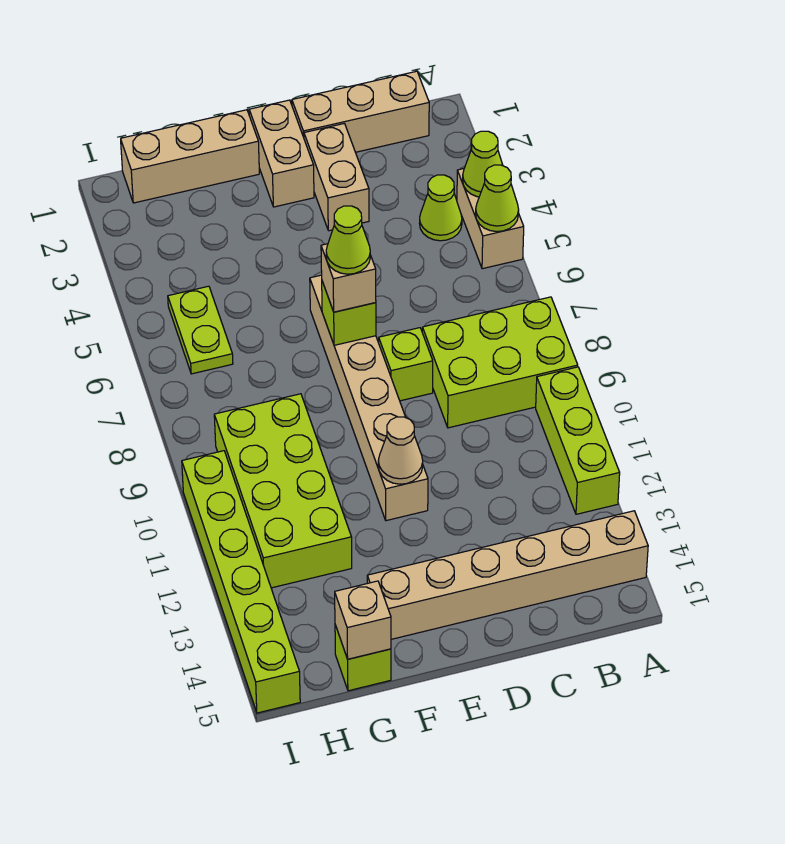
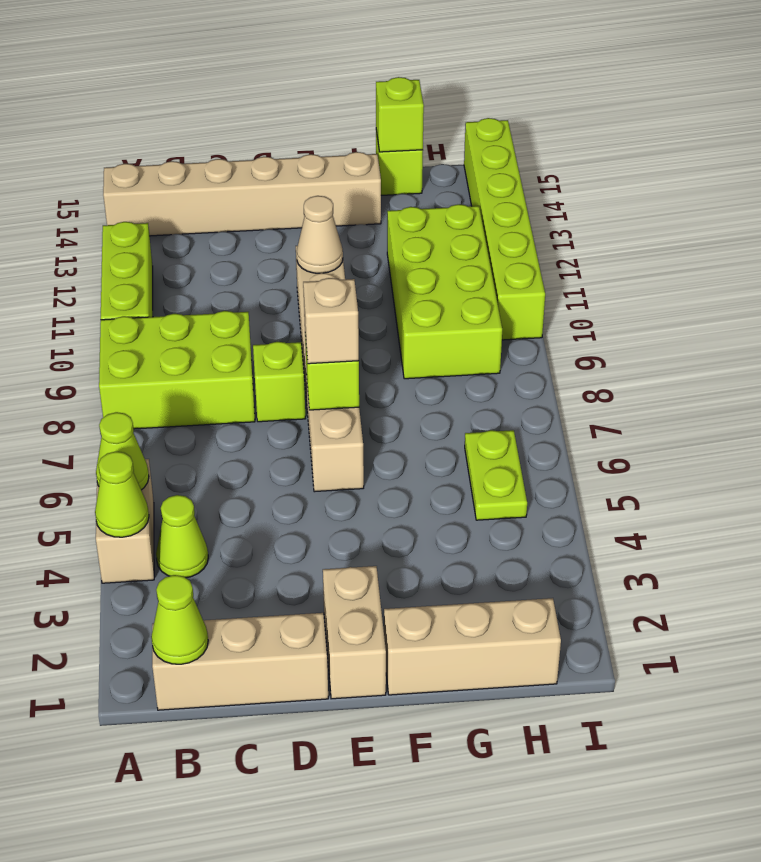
tan 1x2 brick [304,123,369,231] -> none
lime 1x1 cone [326,206,370,274] -> lime 1x1 cone moved to [151,575,208,664]
tan 1x1 brick [335,581,391,659] -> lime 1x1 brick [376,77,424,152]

